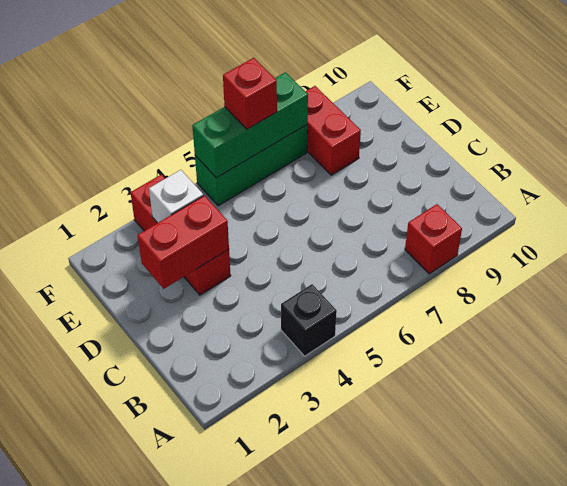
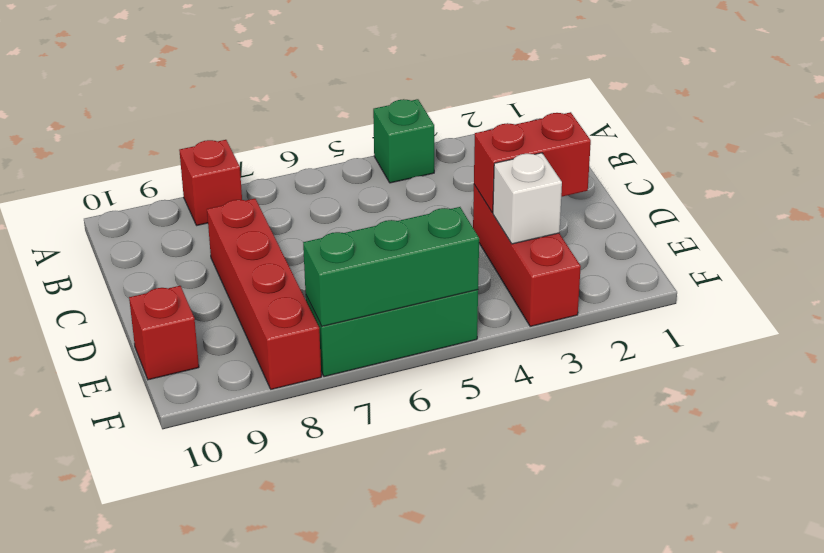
black 1x1 brick [281,284,337,356] -> green 1x1 brick [373,99,434,183]
red 1x2 brick [305,86,361,175] -> red 1x4 brick [207,199,321,389]
red 1x1 brick [223,58,277,129] -> red 1x1 brick moved to [129,286,199,380]

